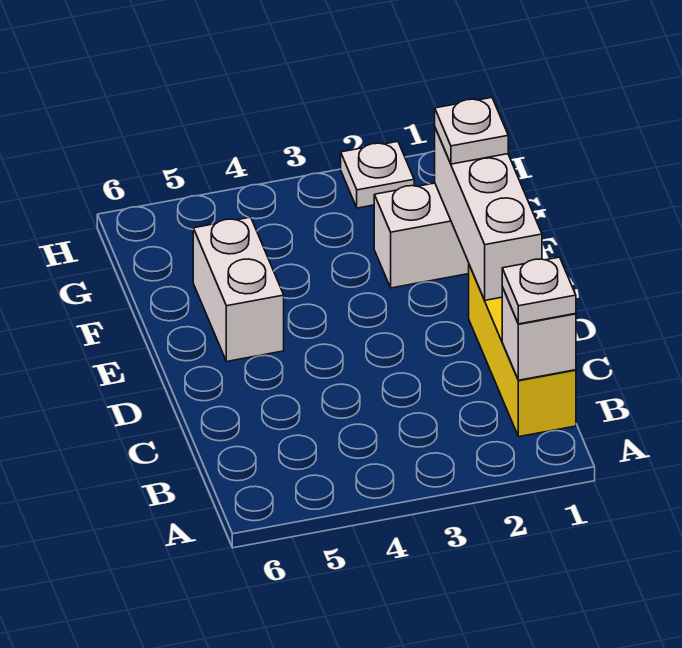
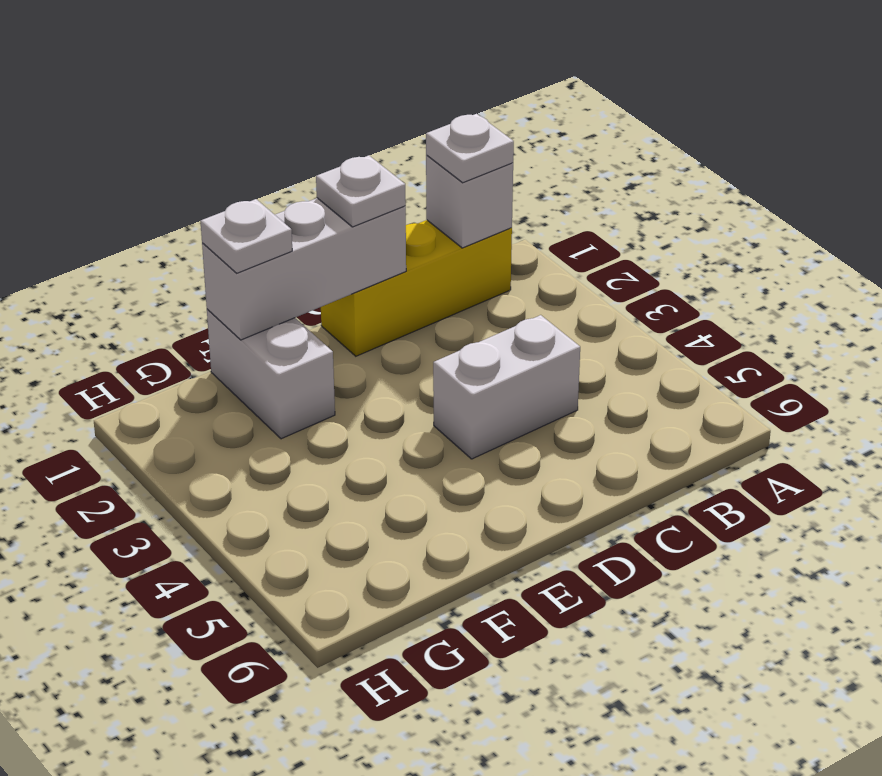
white 1x2 brick [193,217,284,361] -> white 1x2 brick moved to [433,315,580,459]
white 1x1 plate [341,141,414,208] -> white 1x1 plate moved to [316,155,406,227]

